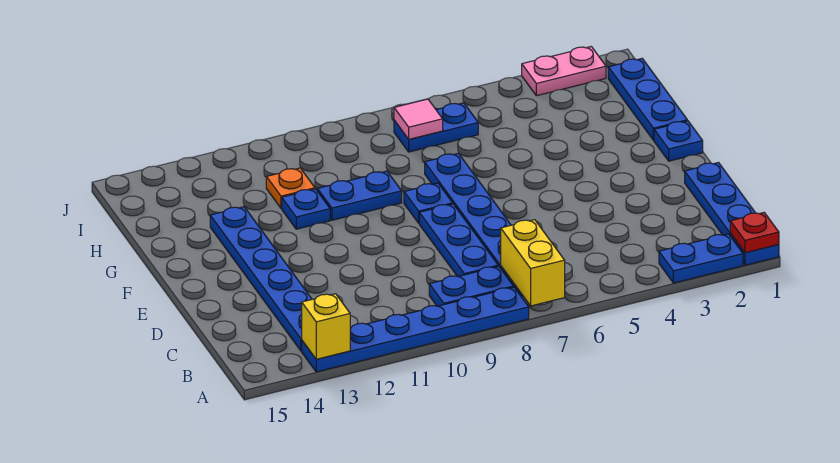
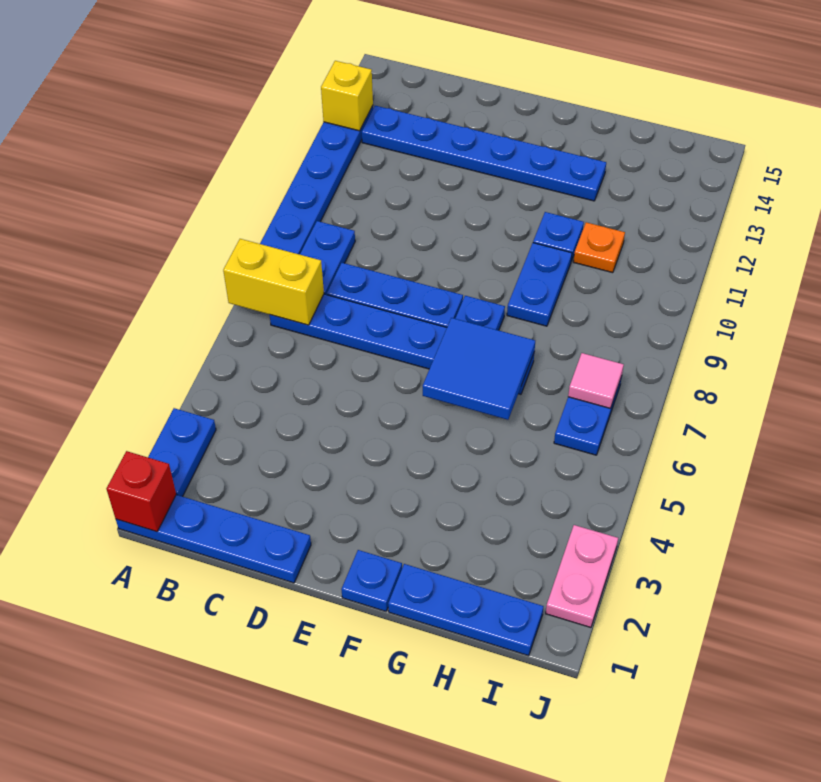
red 1x1 plate [730,213,779,253] -> red 1x1 brick [106,451,176,532]
none -> blue 2x2 tile [423,318,535,420]

